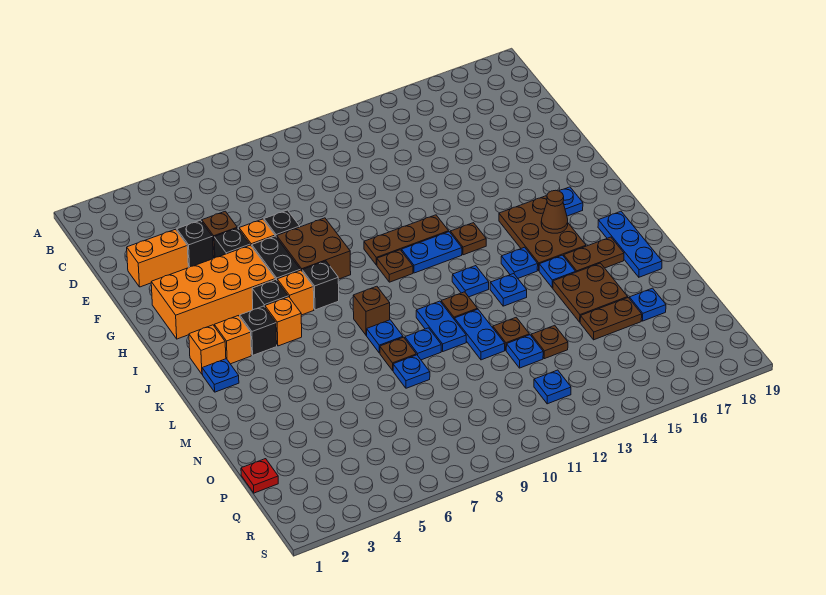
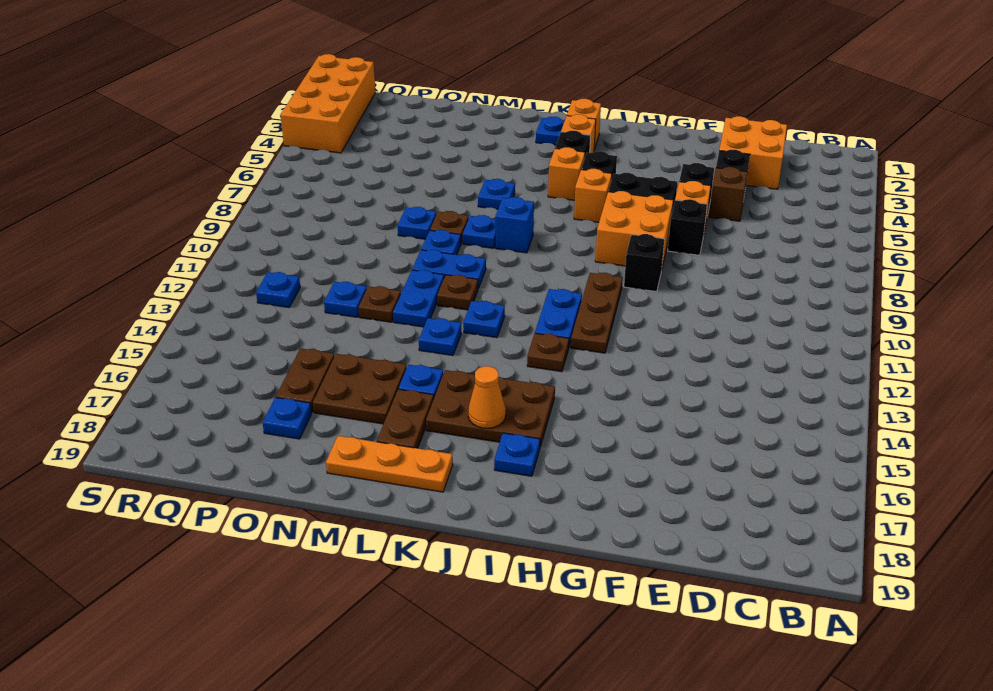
orange 1x2 brick [127,229,188,287] -> orange 2x2 brick [719,116,787,189]
orange 2x4 brick [151,245,275,339] -> orange 2x4 brick moved to [280,54,375,153]
brown 2x2 brick [277,218,351,279] -> orange 2x2 brick [595,191,673,271]
black 1x1 brick [302,261,339,310] -> black 1x1 brick moved to [624,234,664,292]
brown 1x1 plate [377,250,413,282] -> none
brown 1x1 cone [541,190,568,233] -> orange 1x1 cone [468,366,506,428]
brown 1x1 brick [353,286,390,335] -> blue 1x1 brick [495,197,534,253]
blue 1x1 plate [501,247,538,278] -> blue 1x1 plate moved to [478,179,515,209]
blue 1x3 plate [598,211,662,277] -> orange 1x3 plate [326,436,453,492]
blue 1x2 plate [455,309,505,360] -> blue 1x2 plate turned to [393,270,444,327]
brown 1x1 plate [531,325,568,359] -> none
red 1x1 plate [241,459,278,493] -> none

